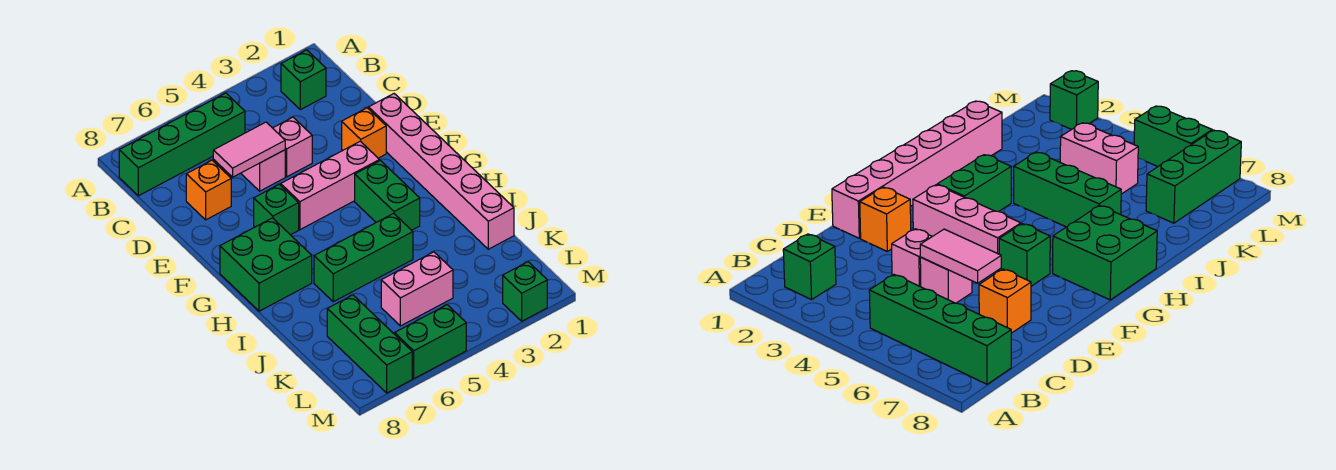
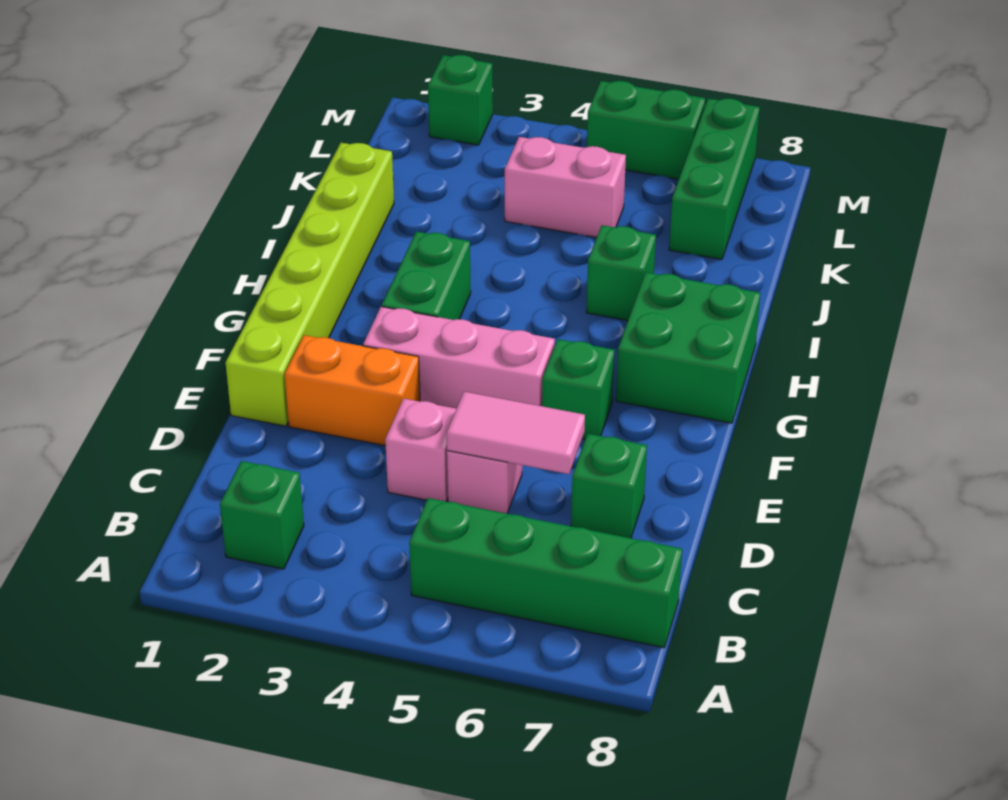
orange 1x1 brick [186,160,231,220] -> green 1x1 brick [571,434,647,538]
pink 1x6 brick [369,94,514,249] -> lime 1x6 brick [226,143,394,426]
orange 1x1 brick [342,108,386,158] -> orange 1x2 brick [285,335,420,446]
green 1x3 brick [314,213,413,302] -> green 1x1 brick [586,225,656,320]

